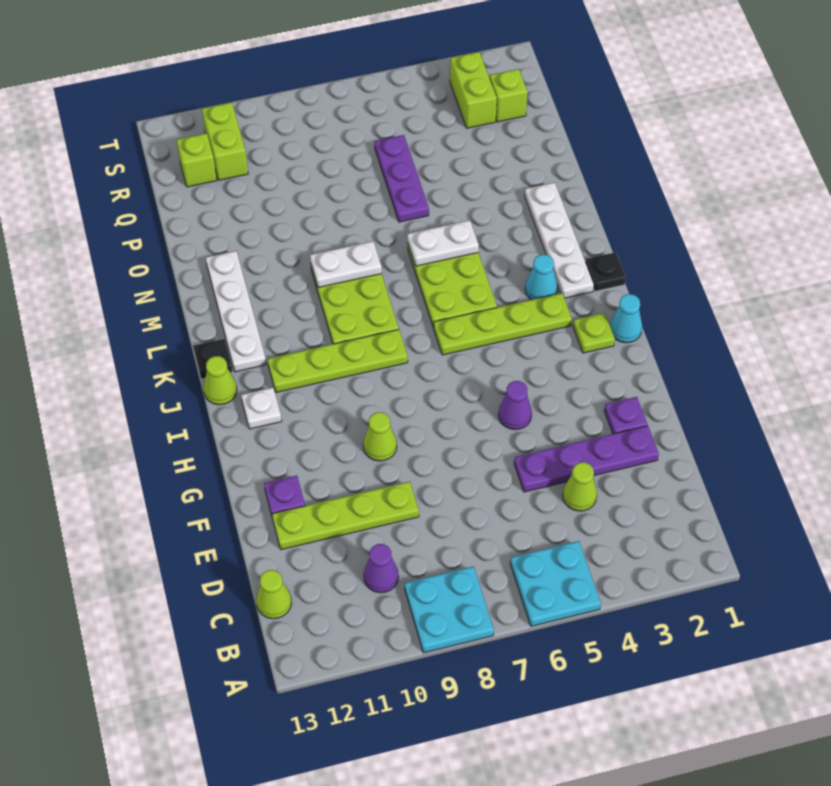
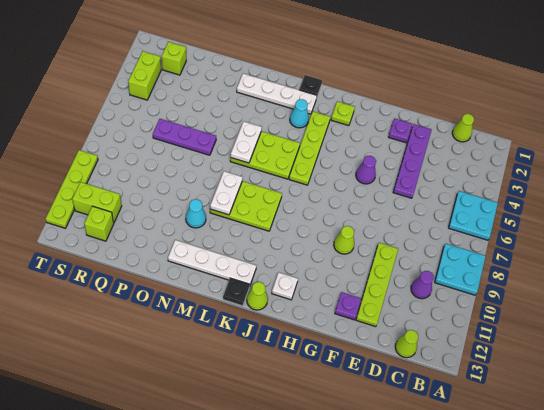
lime 1x1 cone [563,462,597,511] -> lime 1x1 cone moved to [452,114,474,142]
cyan 1x1 cone [610,294,642,343] -> cyan 1x1 cone moved to [186,199,206,228]
lime 1x4 plate [268,329,408,392] -> lime 1x4 plate moved to [46,150,98,228]
lime 1x2 brick [450,52,497,128] -> lime 1x2 brick turned to [128,51,161,100]

